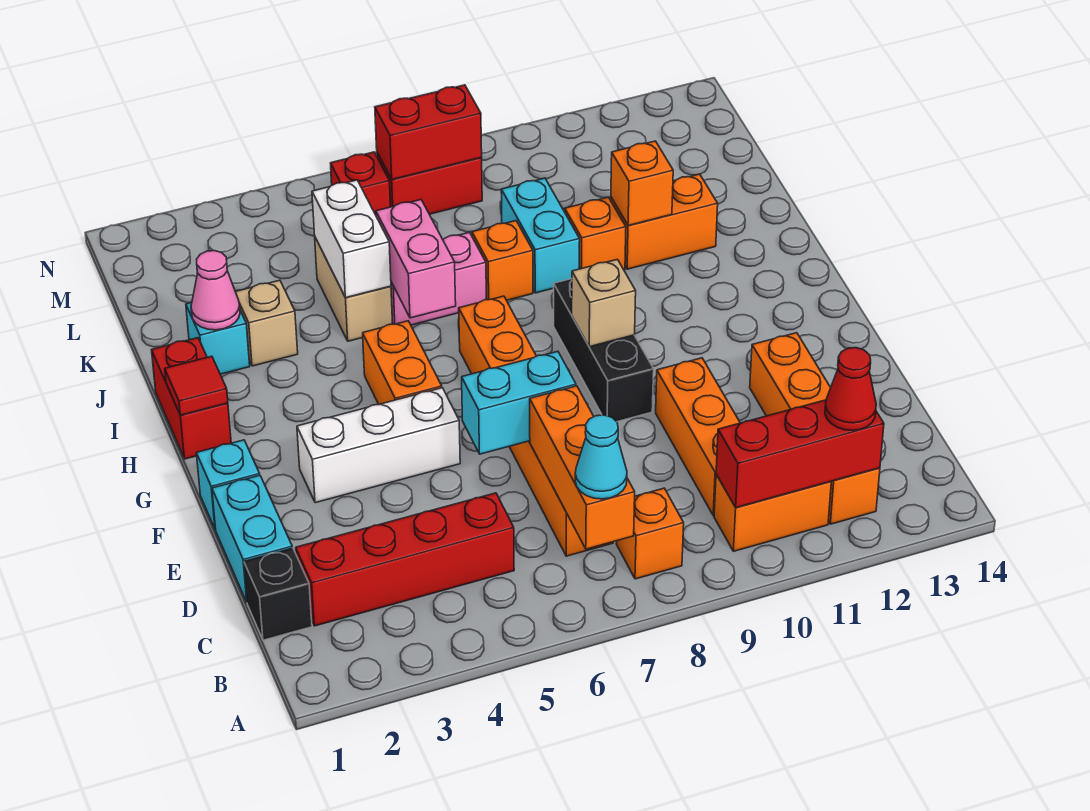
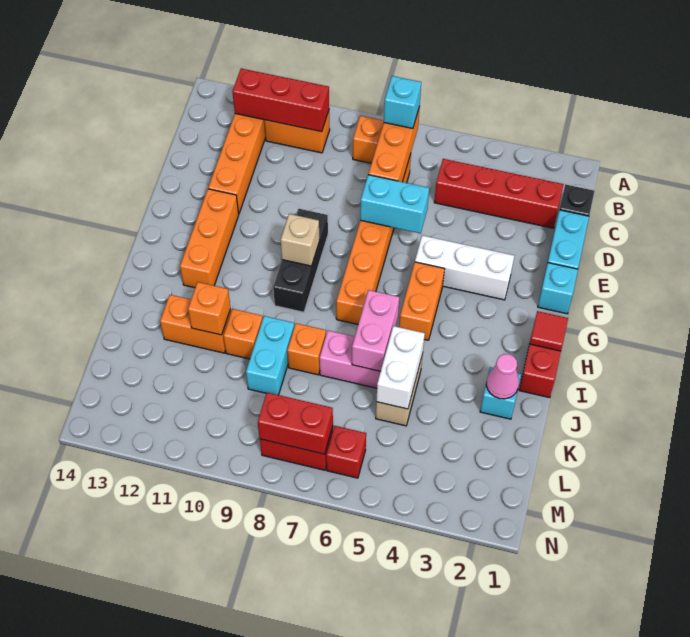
cyan 1x1 cone [575,415,627,499] -> cyan 1x1 brick [384,76,421,128]
red 1x1 cone [825,348,876,430] -> none
orange 1x3 brick [656,358,740,515] -> orange 1x3 brick moved to [180,189,239,288]
tan 1x1 brick [235,280,298,366] -> none

